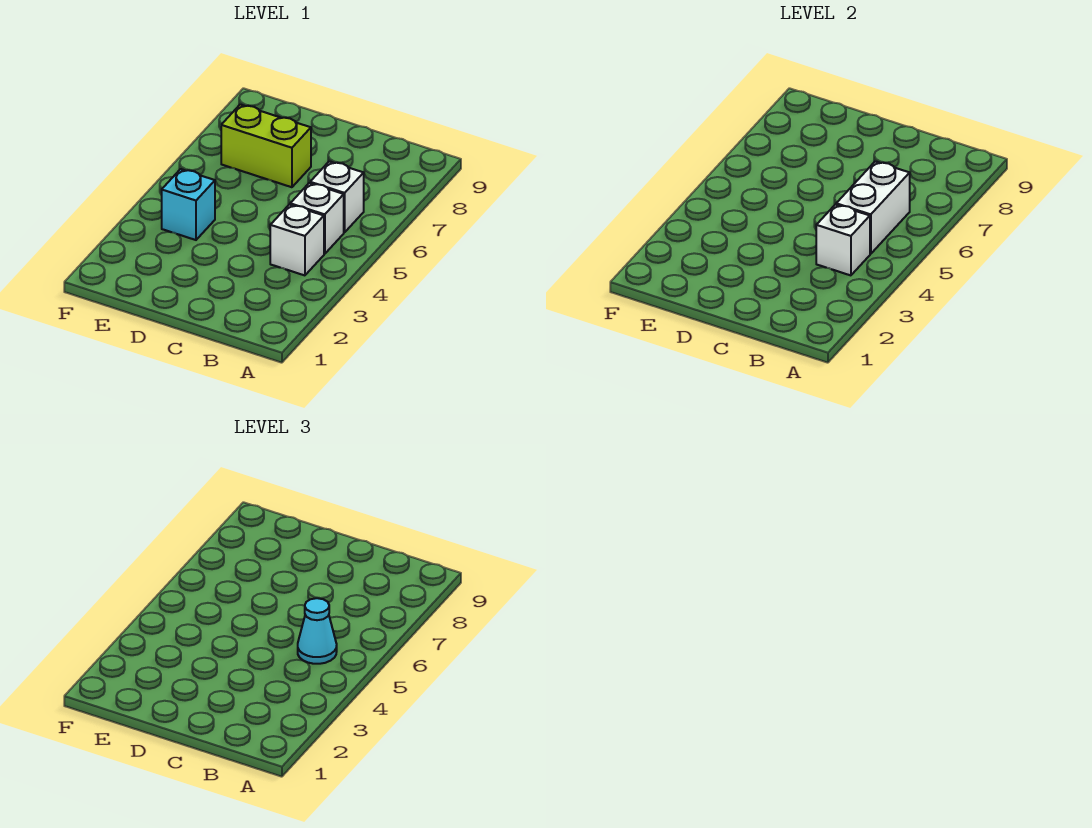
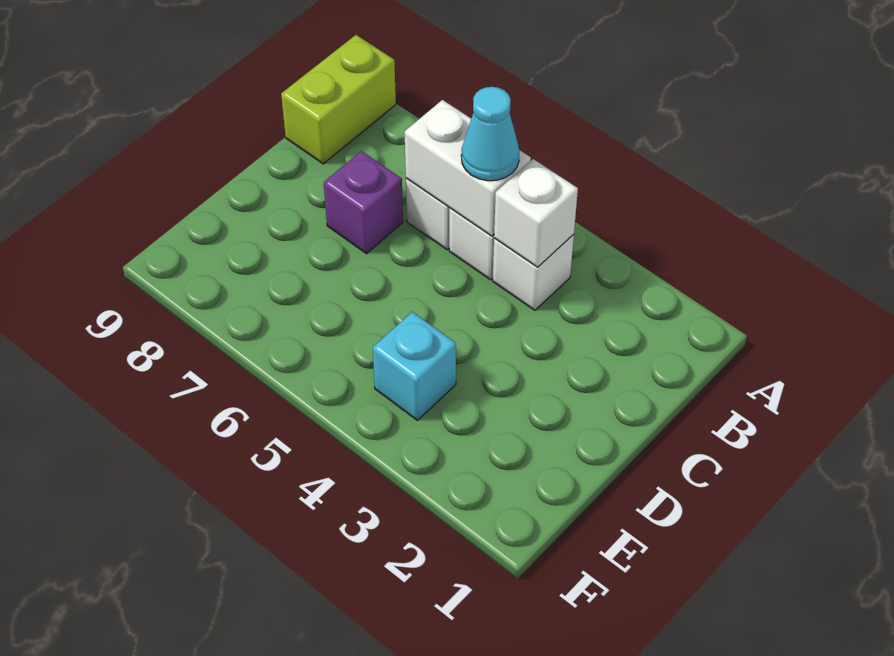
none -> purple 1x1 brick [324,151,403,254]
lime 1x2 brick [221,104,311,187] -> lime 1x2 brick moved to [281,35,396,164]

